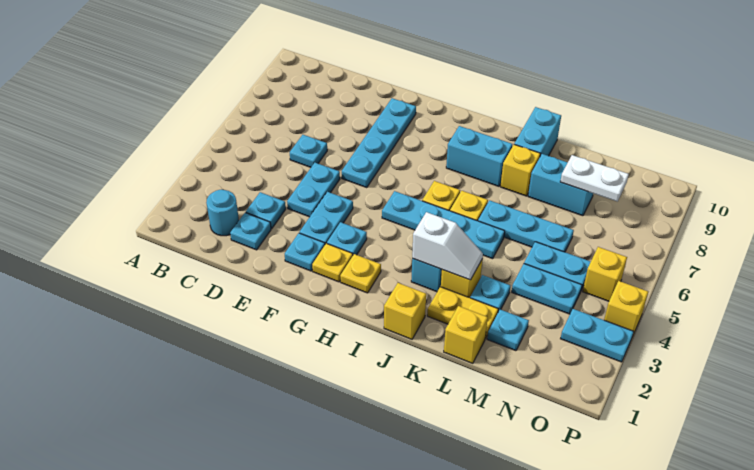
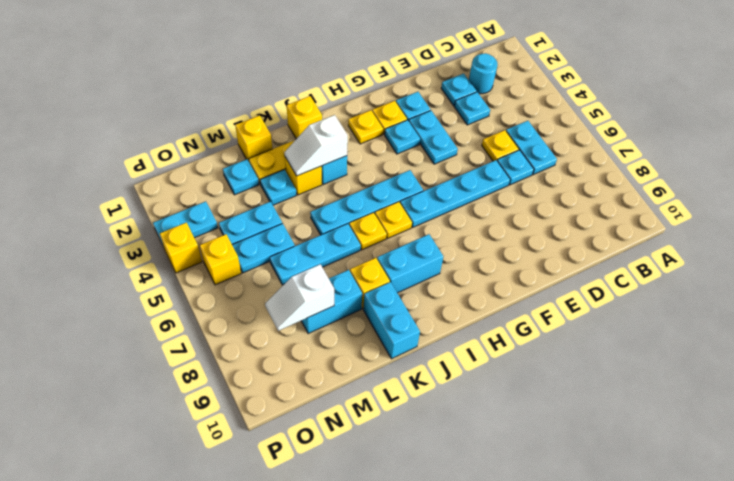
none -> yellow 1x1 plate [482,130,519,161]
cyan 1x2 plate [287,163,340,217] -> cyan 1x2 plate moved to [506,121,557,175]
cyan 1x4 plate [342,98,416,188] -> cyan 1x4 plate turned to [400,160,510,227]
white 1x2 plate [560,155,629,202] -> white 1x2 slope [265,264,334,331]

